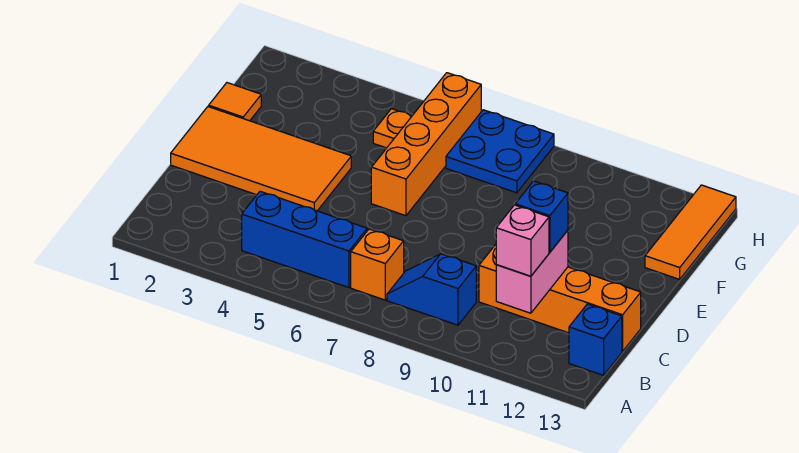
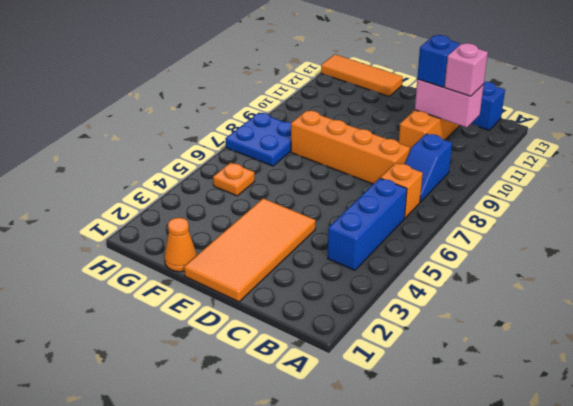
orange 1x4 brick [371,73,481,216] -> orange 1x4 brick moved to [291,111,410,184]
orange 1x1 tile [209,83,261,121] -> orange 1x1 cone [164,218,197,272]

